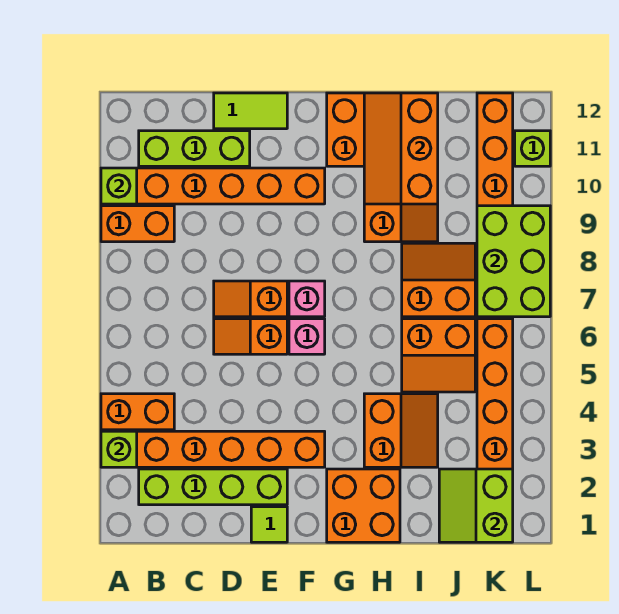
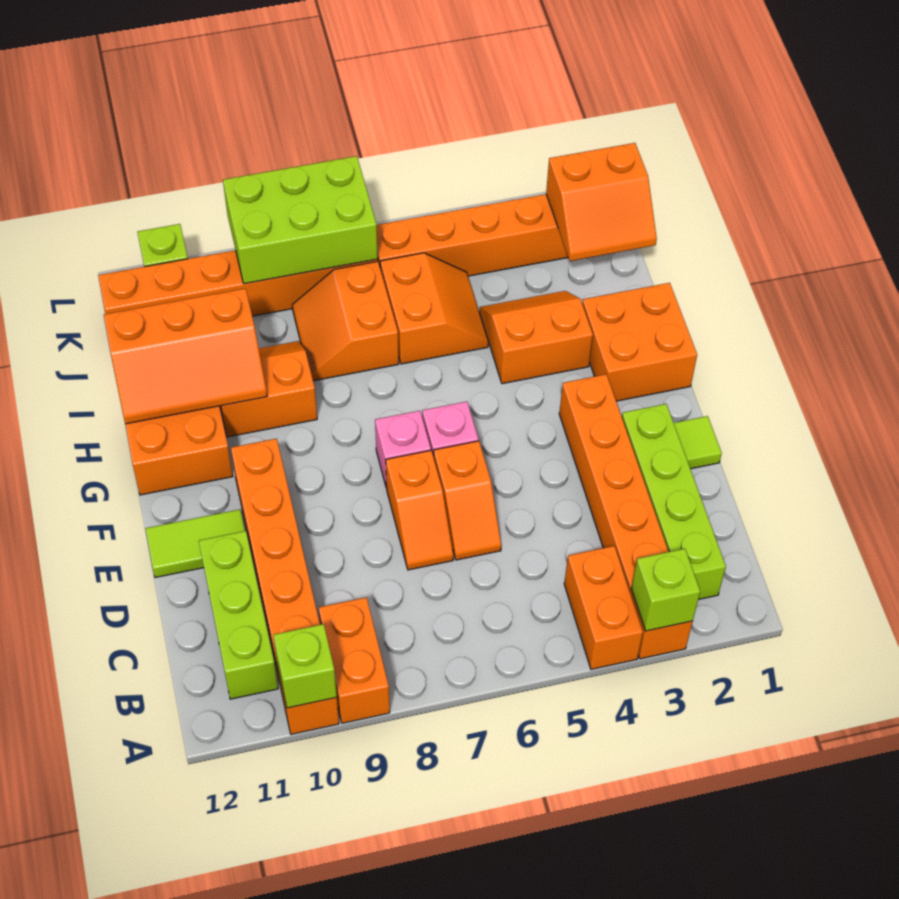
lime 1x2 tile [214,93,287,129] -> lime 1x2 tile turned to [145,509,245,578]
lime 2x2 slope [439,469,513,542] -> orange 2x2 slope [546,143,657,261]

